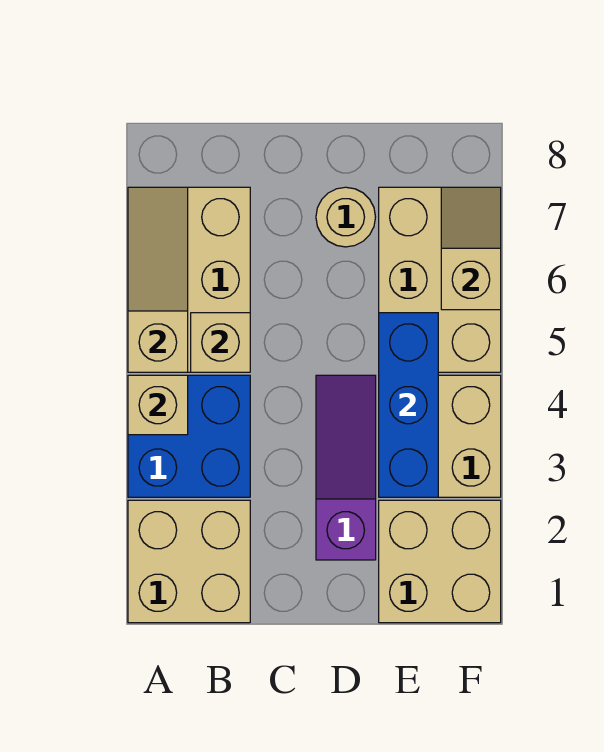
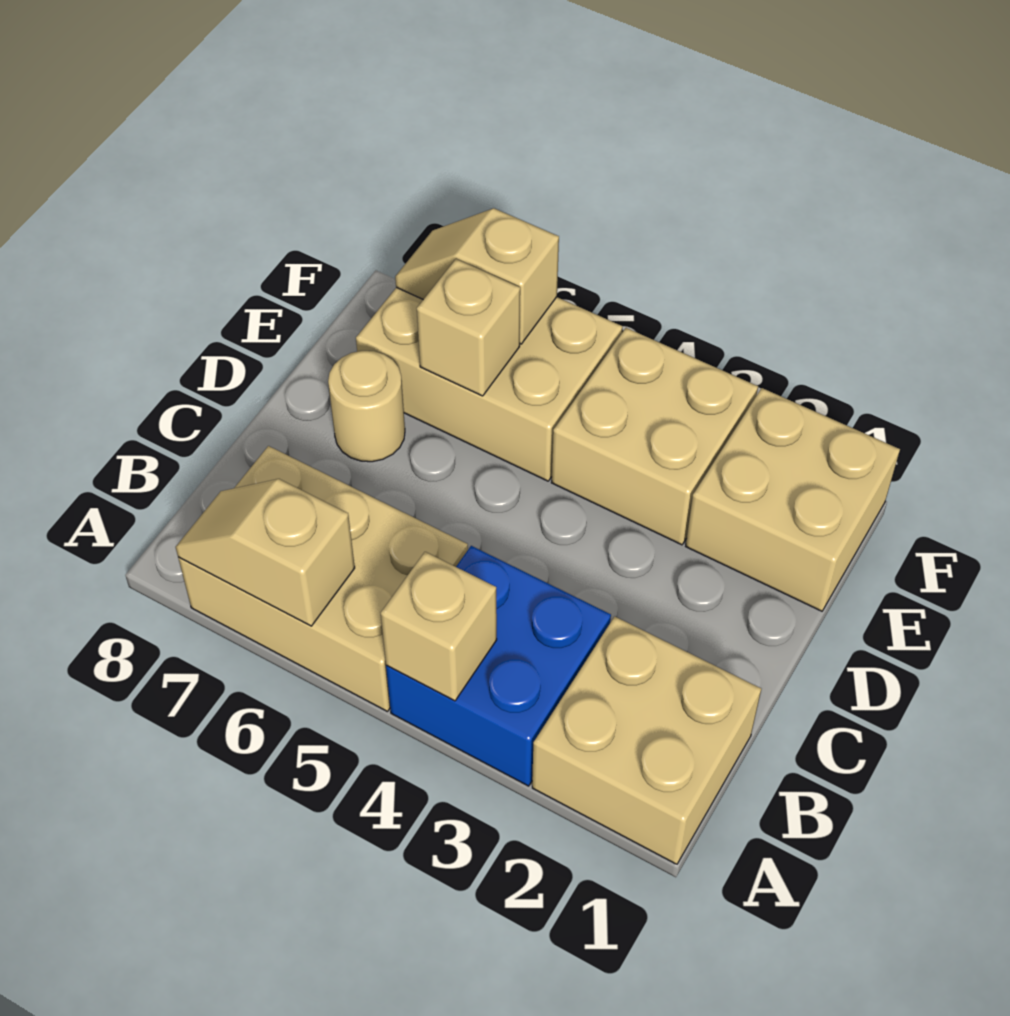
tan 1x3 slope [128,187,188,372] -> tan 1x2 slope [176,479,355,626]
tan 1x1 brick [191,313,250,372] -> tan 1x1 brick moved to [417,259,520,396]
purple 1x3 slope [316,375,376,560] -> none
blue 1x3 brick [379,313,438,497] -> none

